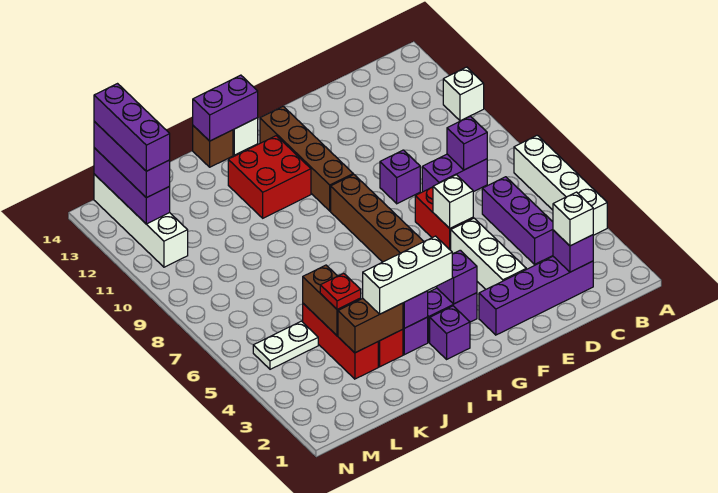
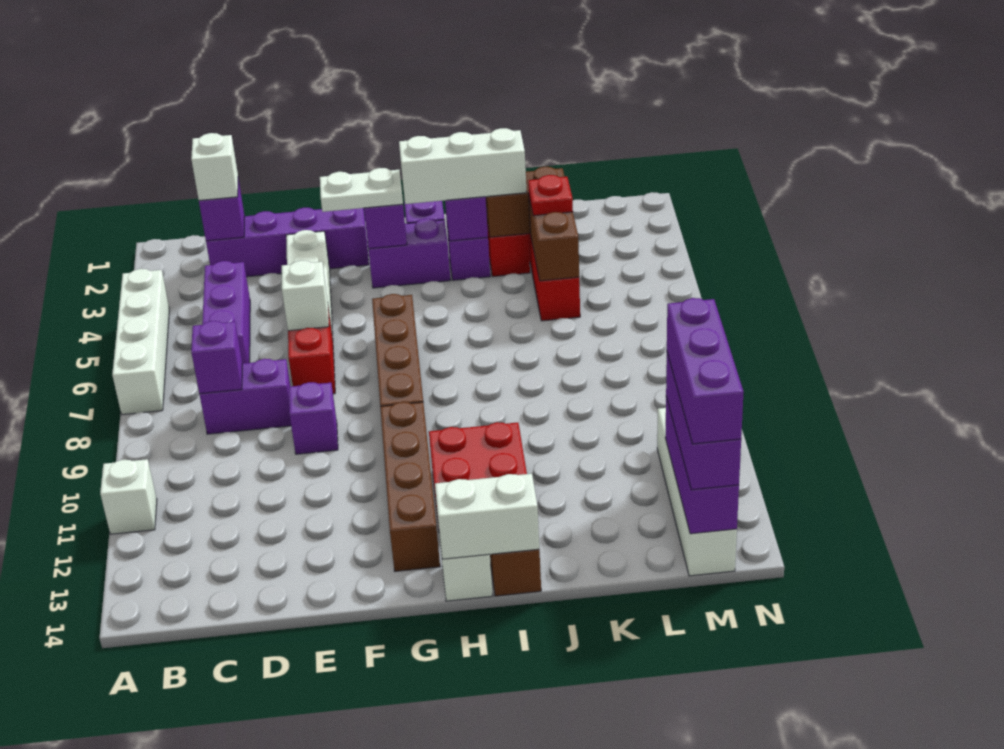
purple 1x2 brick [193,75,258,141] -> white 1x2 brick [435,474,539,559]
white 1x2 plate [253,321,318,369] -> white 1x2 plate moved to [320,168,403,212]

